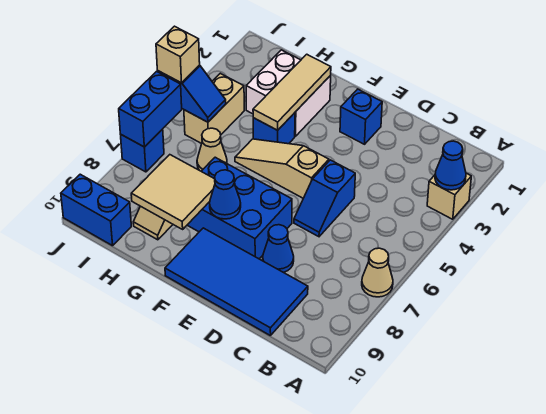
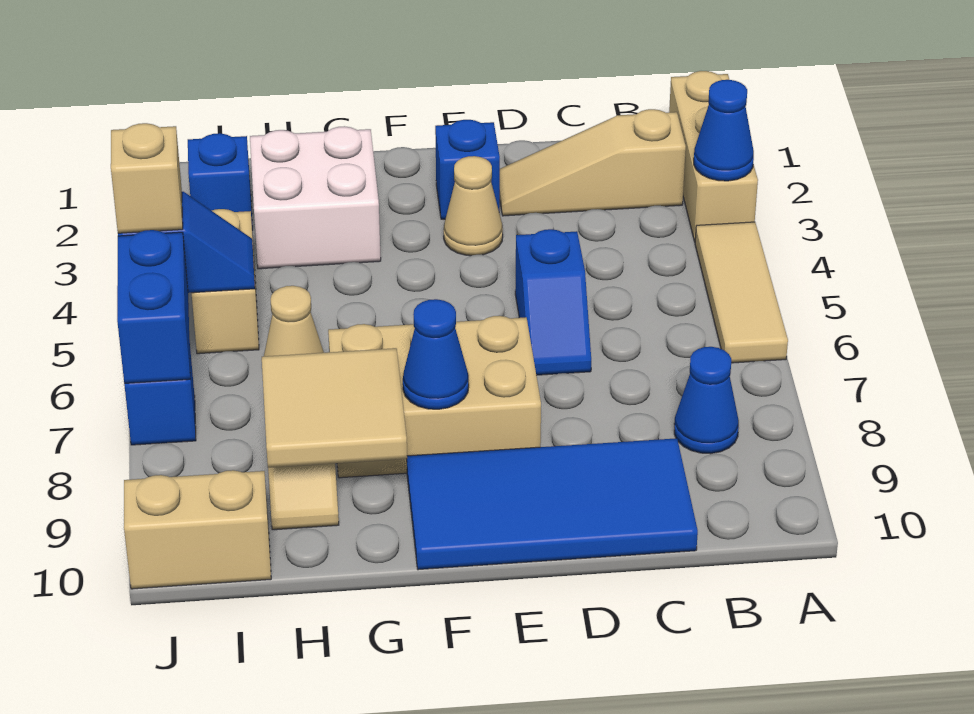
tan 1x1 brick [427,173,471,219] -> tan 1x3 brick [669,71,758,242]
tan 1x1 cone [362,248,393,297] -> tan 1x1 cone moved to [444,156,503,256]
blue 1x1 cone [263,225,294,272] -> blue 1x1 cone moved to [674,347,739,454]
tan 1x3 slope [235,139,329,198] -> tan 1x3 slope moved to [500,109,686,216]
blue 2x3 brick [187,157,292,259] -> tan 2x3 brick [328,316,541,478]
tan 1x3 tile [253,54,331,130] -> tan 1x3 tile moved to [695,222,788,363]
blue 1x1 brick [253,113,295,144] -> blue 1x1 brick moved to [188,133,253,231]
blue 1x2 brick [61,174,131,246] -> tan 1x2 brick [124,470,271,589]

